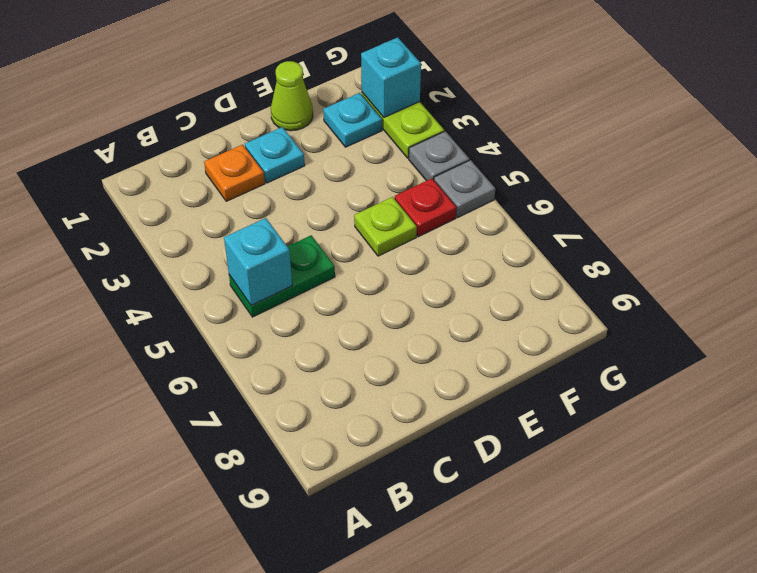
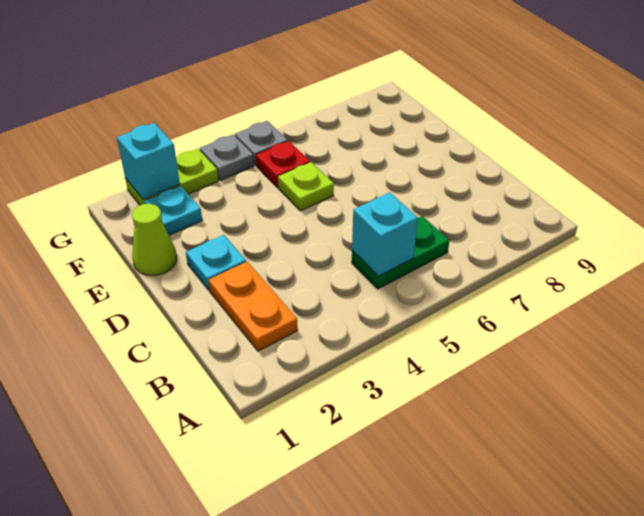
green 1x2 plate [229,235,335,317] -> green 1x2 plate turned to [352,216,449,289]
orange 1x1 plate [204,145,265,201] -> orange 1x2 plate [208,262,298,351]

